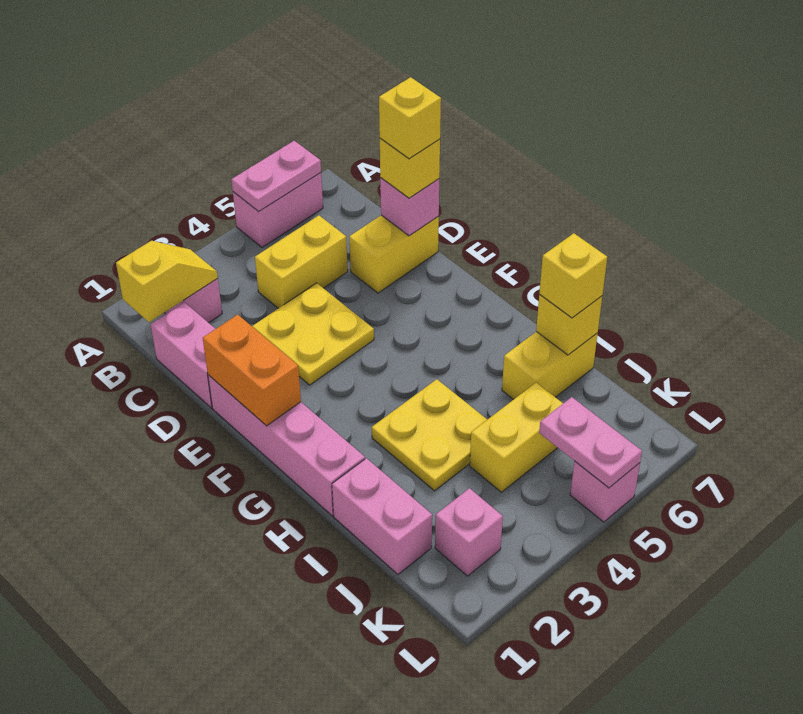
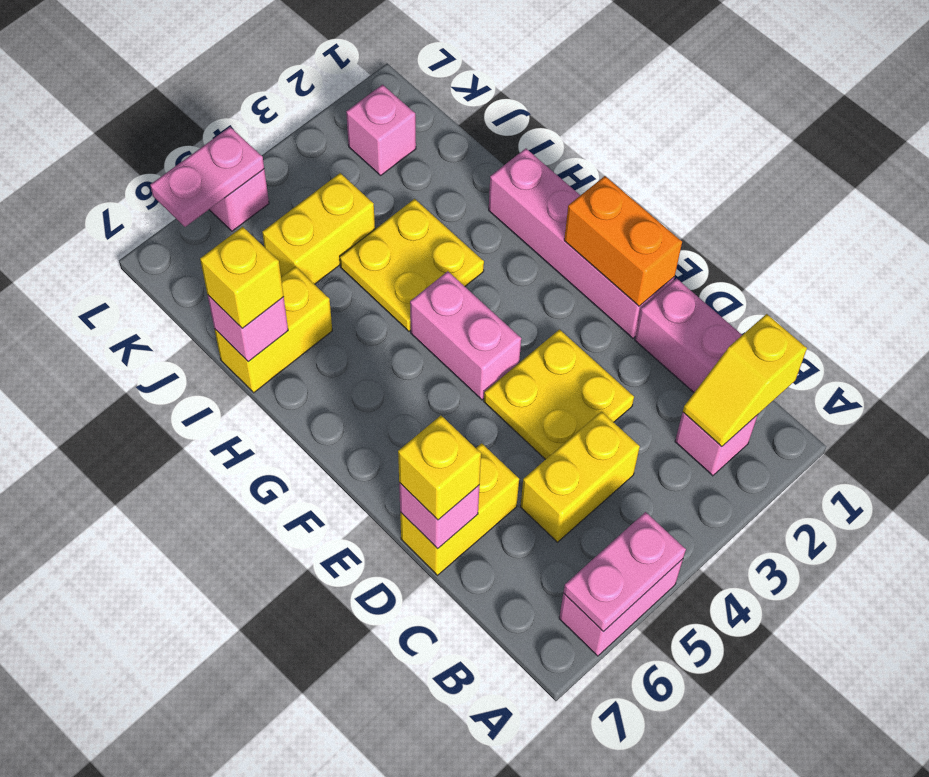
yellow 1x1 brick [379,77,441,159] -> none
pink 1x2 brick [332,458,432,574] -> pink 1x2 brick moved to [410,271,521,400]
yellow 1x1 brick [536,295,602,355] -> pink 1x1 brick [208,295,288,362]
pink 1x2 plate [539,397,642,488] -> pink 1x2 plate turned to [150,127,264,227]

